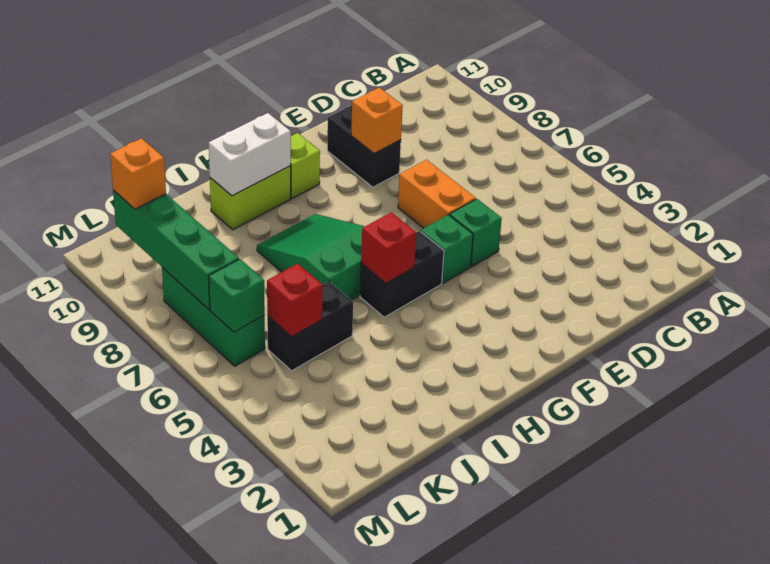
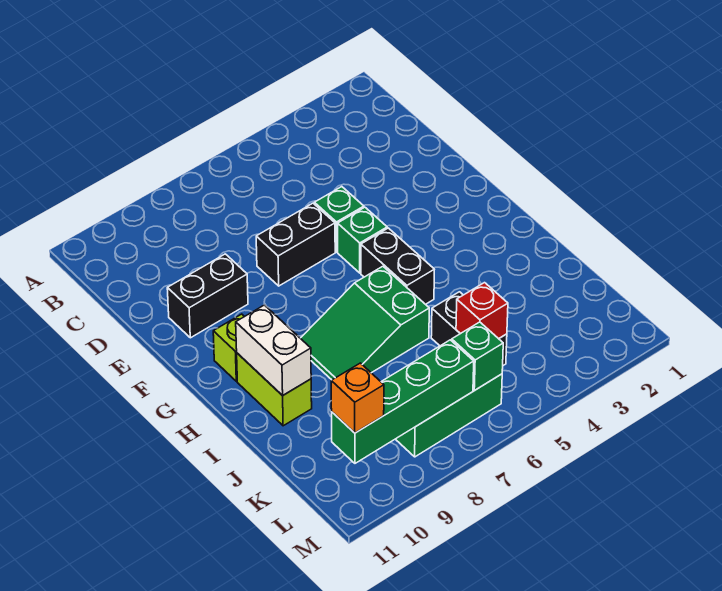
orange 1x2 brick [398,160,476,228] -> black 1x2 brick [256,203,335,286]
orange 1x1 brick [351,88,403,154] -> none
red 1x1 brick [361,212,416,283] -> none

